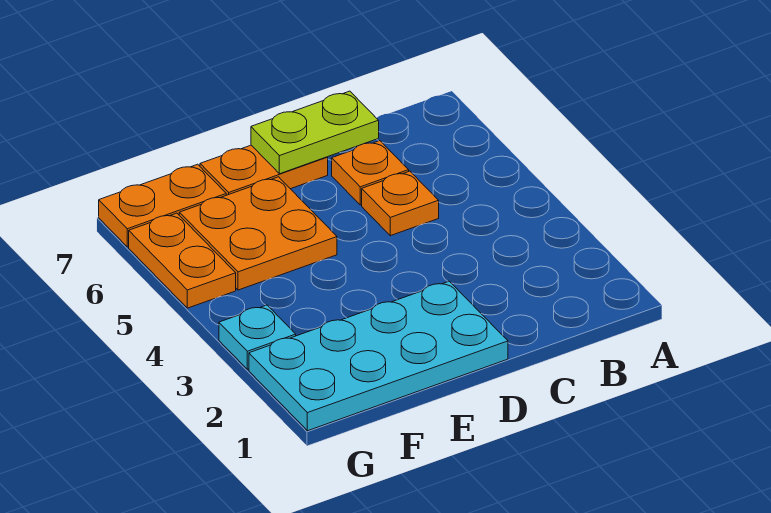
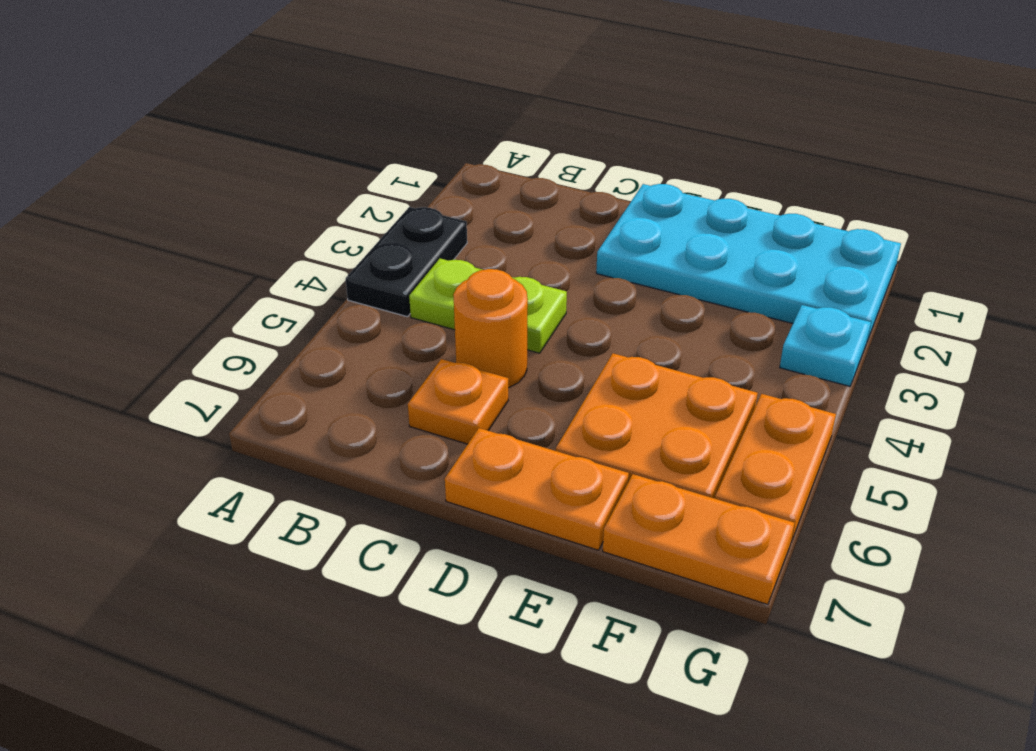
none -> black 1x2 plate [346,207,467,317]
orange 1x1 plate [362,171,439,236] -> orange 1x1 round brick [453,269,528,388]
lime 1x2 plate [251,91,379,174] -> lime 1x2 plate moved to [409,259,567,353]

